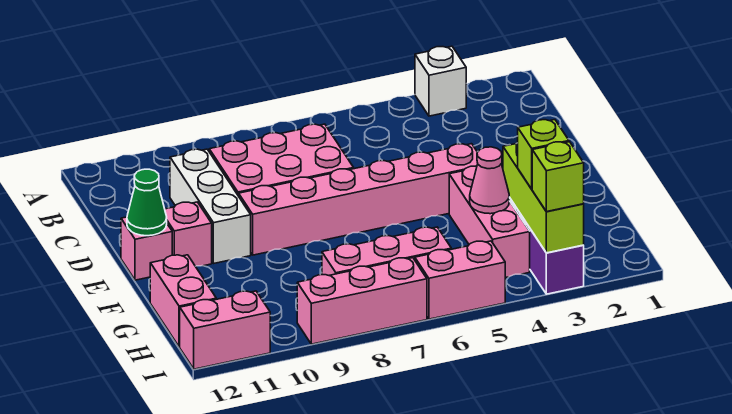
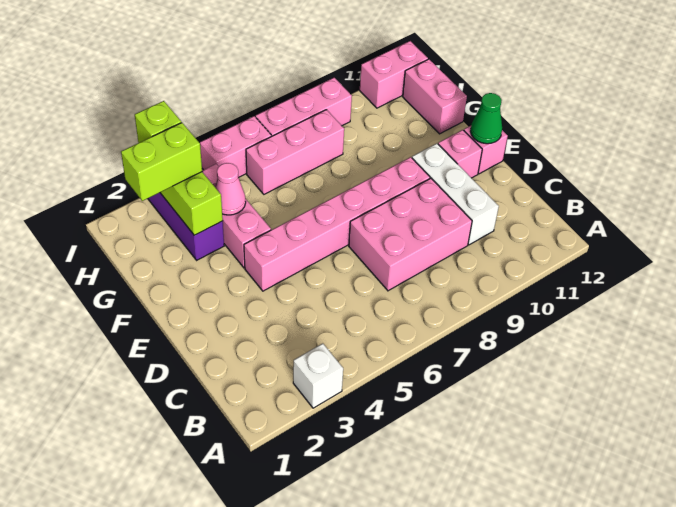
lime 1x1 brick [518,120,569,189] -> lime 1x2 brick [121,123,202,201]

